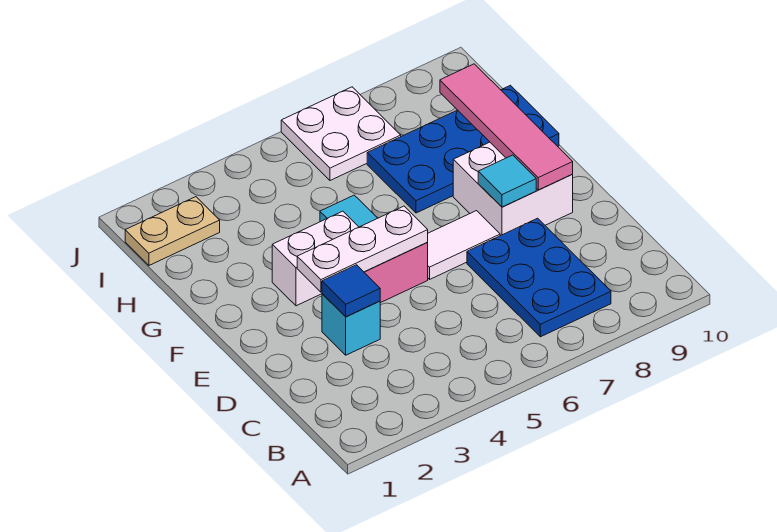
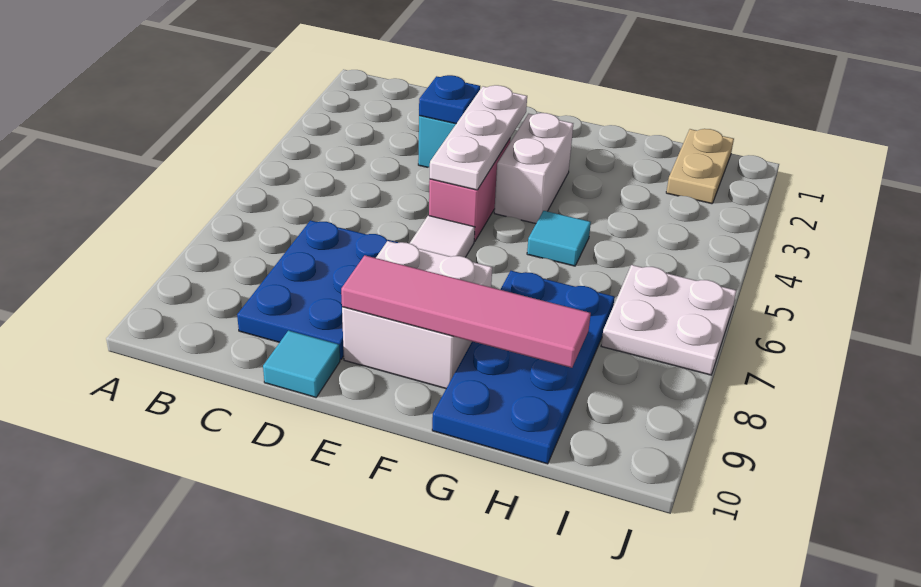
blue 2x3 plate [467,218,611,337] -> blue 2x3 plate turned to [237,220,399,359]
blue 1x1 tile [322,265,380,317] -> blue 1x1 plate [419,75,480,124]
cyan 1x1 tile [478,155,536,207] -> cyan 1x1 tile moved to [263,331,340,397]

